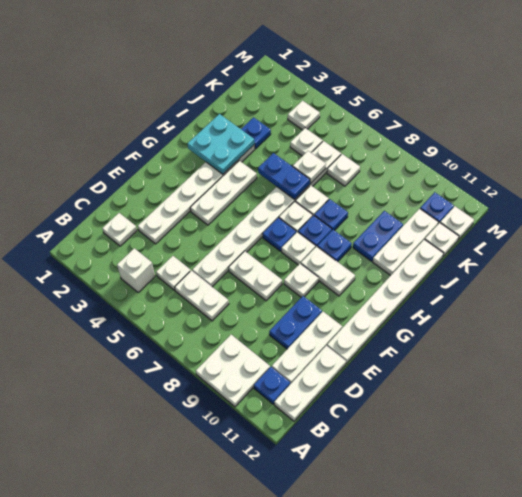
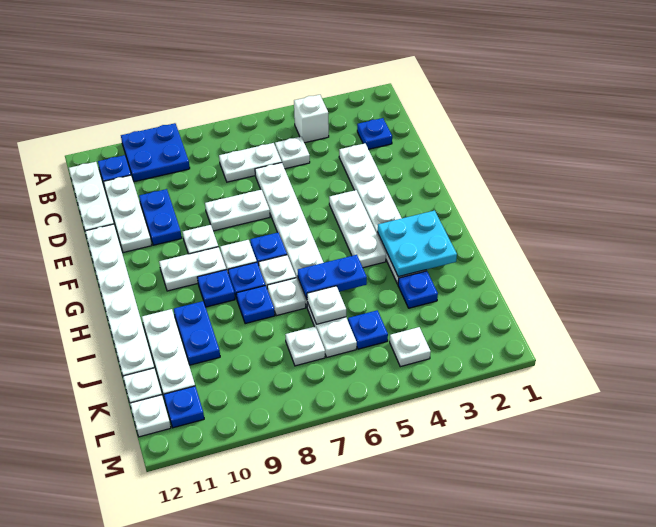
white 2x2 plate [196,335,270,407] -> blue 2x2 plate [121,123,190,182]
white 1x1 plate [102,213,137,246] -> blue 1x1 plate [357,118,392,149]
white 1x1 plate [290,128,323,156] -> blue 1x1 plate [348,310,388,349]

